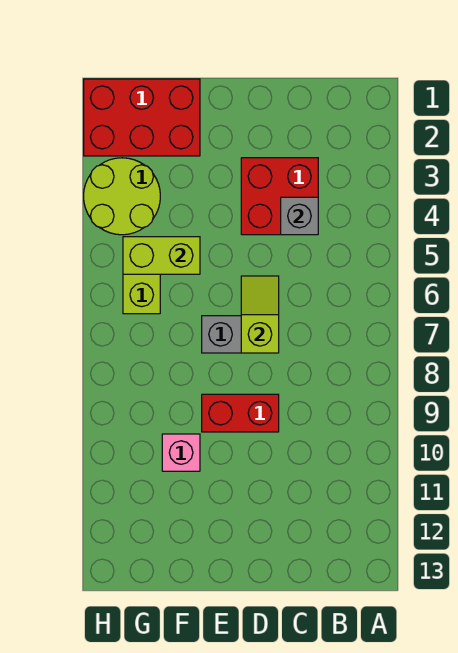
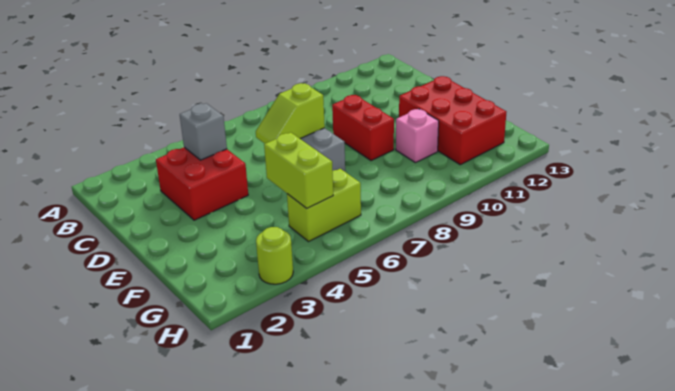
red 2x3 brick [84,79,200,156] -> red 2x3 brick moved to [399,76,506,165]
lime 2x2 round brick [84,158,160,235] -> lime 1x1 round brick [256,227,293,284]

